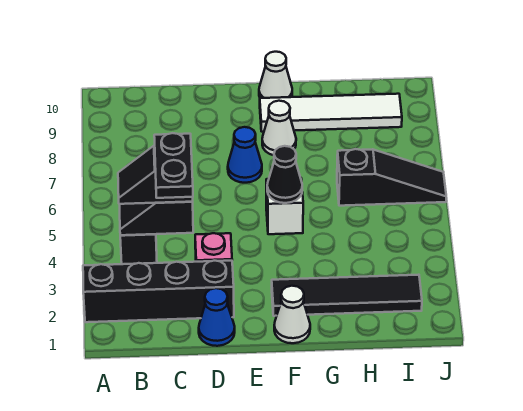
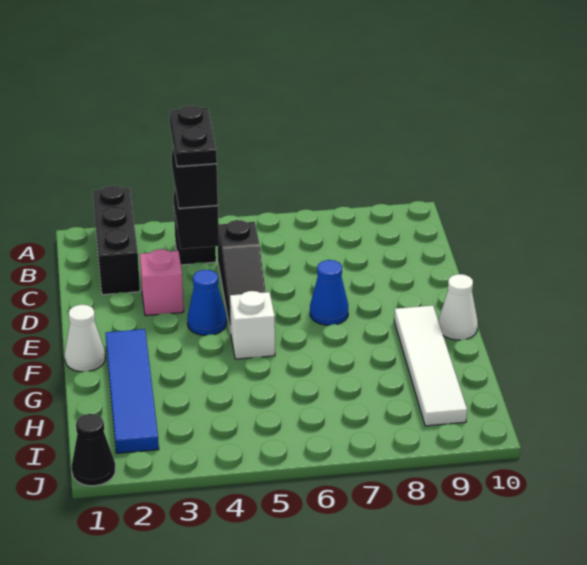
black 1x4 brick [83,261,234,322] -> black 1x3 brick [93,185,140,295]
black 1x2 plate [154,133,193,198] -> black 1x2 plate turned to [170,105,217,166]
blue 1x1 cone [199,288,235,346] -> blue 1x1 cone moved to [187,270,227,335]
black 1x4 tile [272,275,422,316] -> blue 1x4 tile [105,329,159,453]
black 1x1 cone [267,146,302,203] -> black 1x1 cone moved to [72,414,115,486]
white 1x1 cone [262,101,296,155] -> none
black 1x3 slope [337,149,446,206] -> black 1x3 slope moved to [218,220,266,332]

